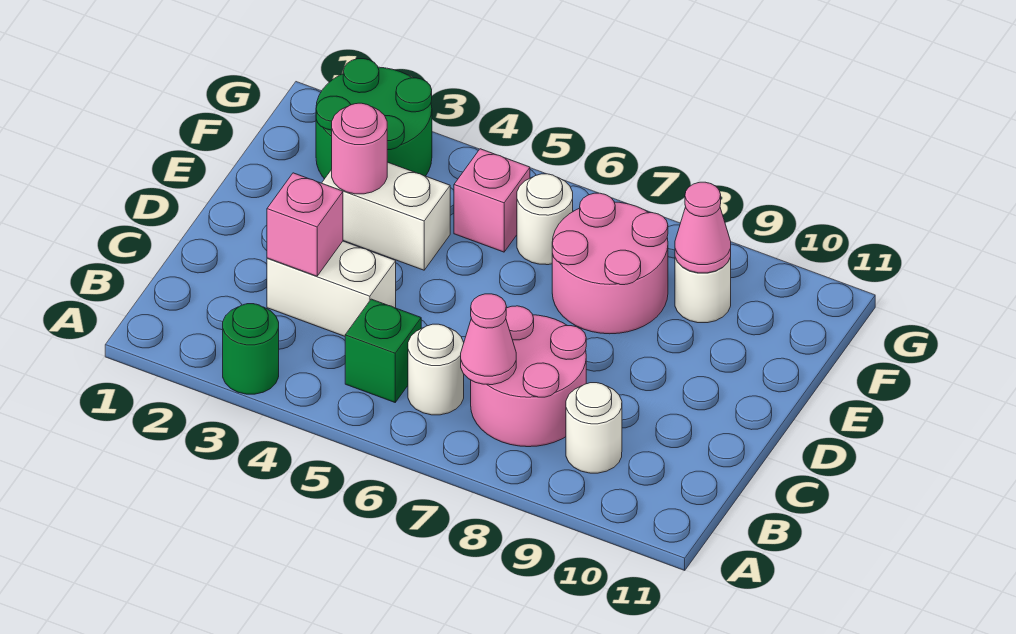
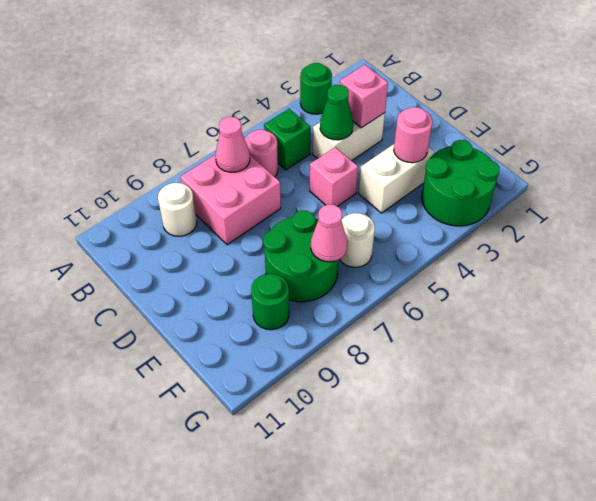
white 1x1 round brick [408,324,464,415] -> pink 1x1 round brick [245,130,278,177]
pink 2x2 round brick [471,306,586,447] -> pink 2x2 brick [181,154,281,245]
none -> green 1x1 cone [320,85,353,140]
pink 2x2 round brick [552,193,668,334] -> green 2x2 round brick [263,210,338,302]
pink 1x1 brick [454,149,530,252] -> pink 1x1 brick moved to [310,147,358,206]
white 1x1 round brick [675,257,731,323] -> green 1x1 round brick [251,274,289,330]
pink 1x1 cone [675,182,731,273] -> pink 1x1 cone moved to [311,204,347,262]

